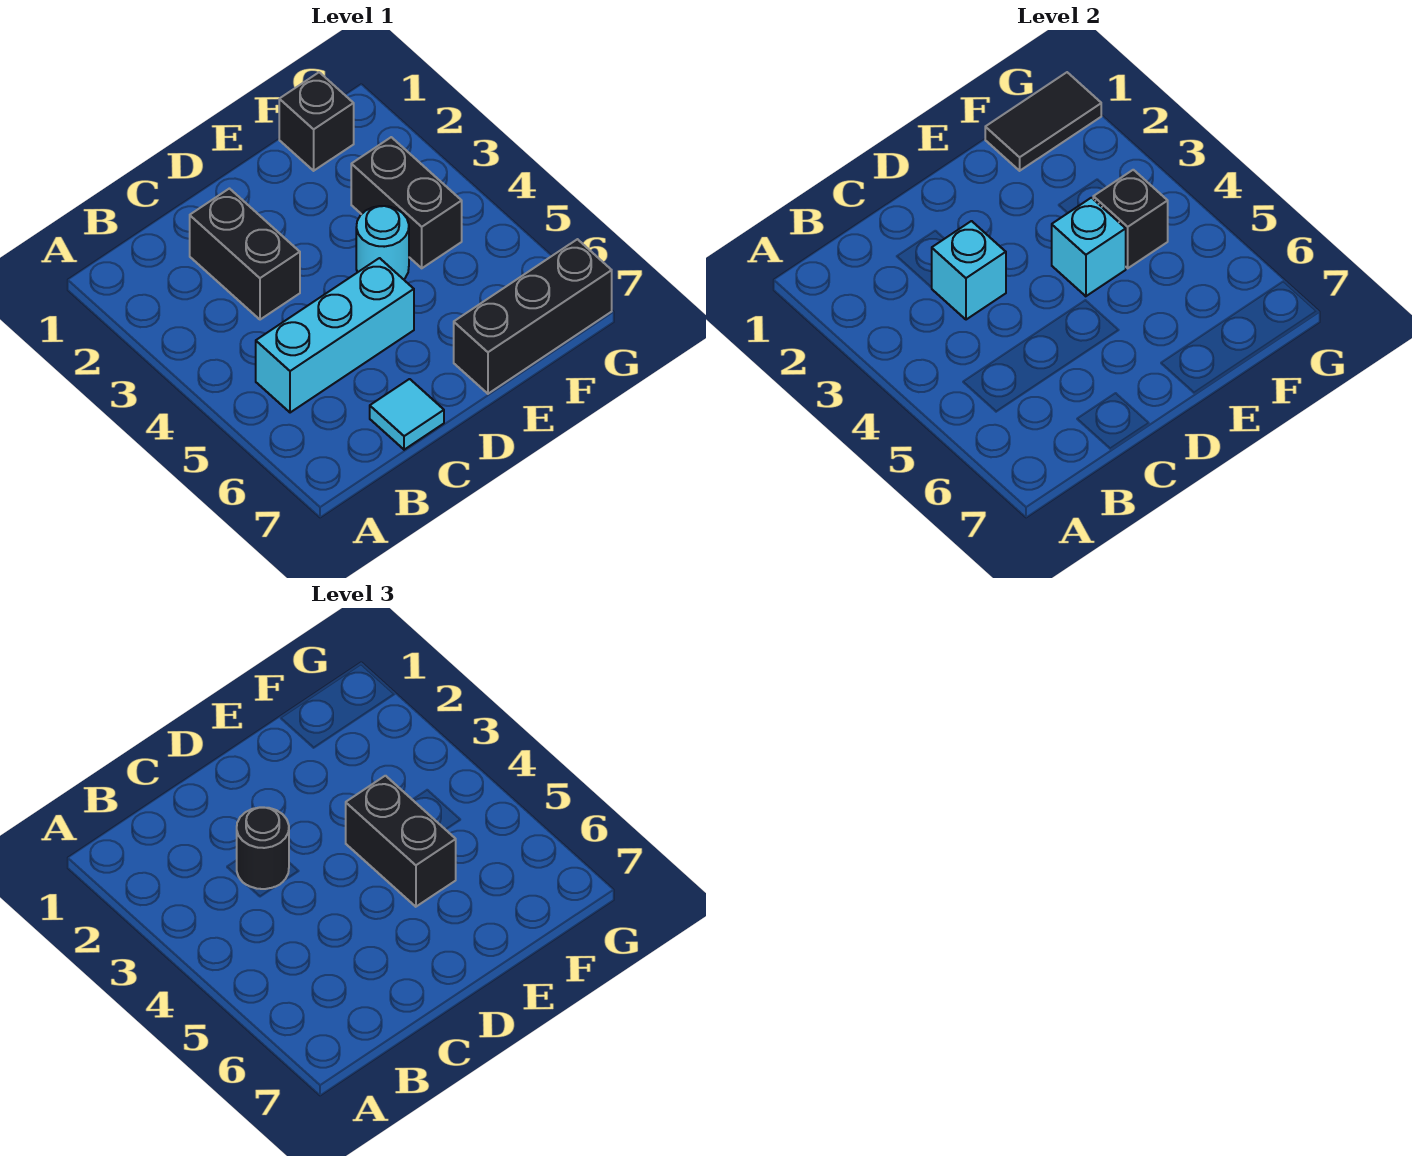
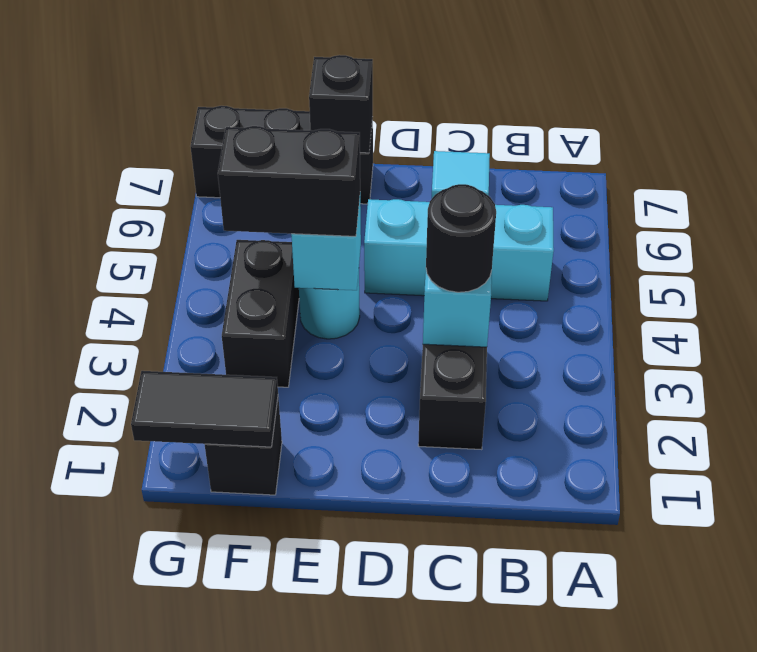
black 1x2 brick [346,776,456,907] -> black 1x2 brick turned to [218,126,360,236]
black 1x1 brick [1093,170,1168,268] -> black 1x1 brick moved to [309,55,373,153]

